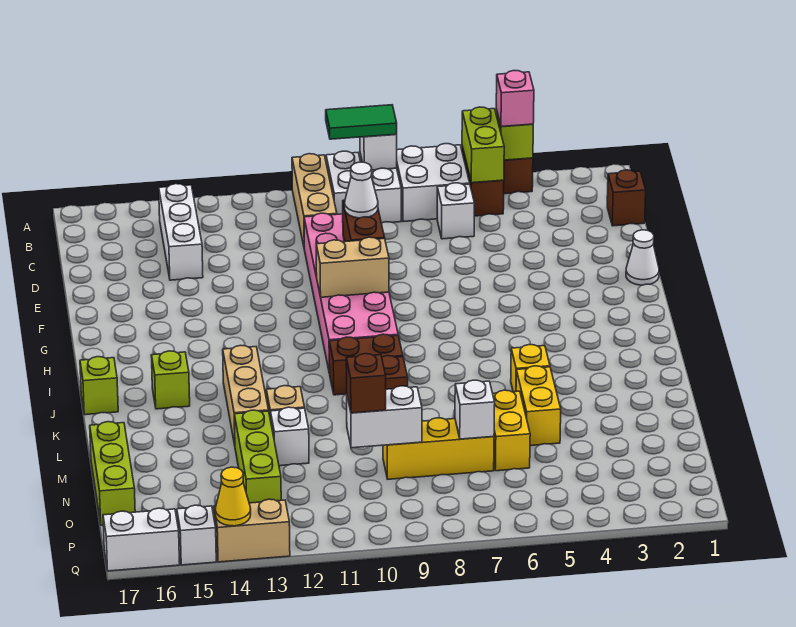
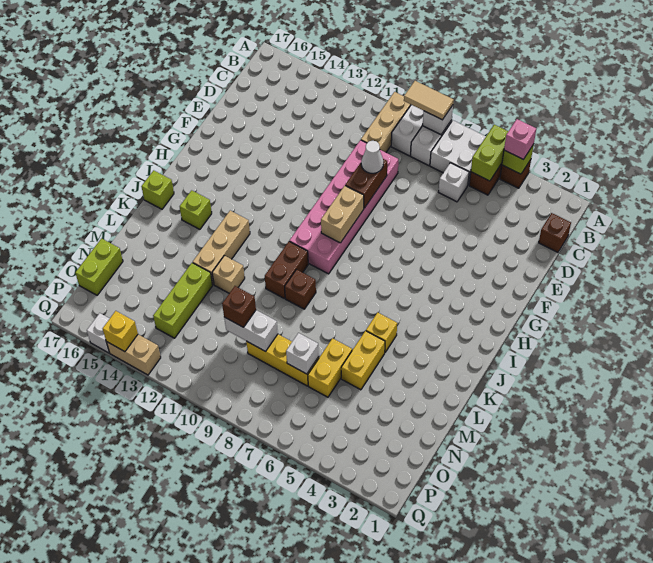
green 1x2 tile [326,105,397,139] -> tan 1x2 tile [404,81,454,120]
white 1x3 brick [159,184,203,280] -> none
white 1x1 cone [626,230,659,285] -> none
tan 1x2 brick [316,237,389,297] -> tan 1x2 brick turned to [321,186,364,243]
brown 1x2 brick [329,334,403,395] -> brown 1x2 brick turned to [265,242,308,299]
white 1x1 brick [270,407,309,466] -> none
lime 1x3 brick [90,422,135,525] -> lime 1x2 brick [75,238,123,295]
yellow 1x1 cone [215,467,251,526] -> yellow 1x1 brick [103,311,138,352]
white 1x2 brick [103,508,180,571] -> none

